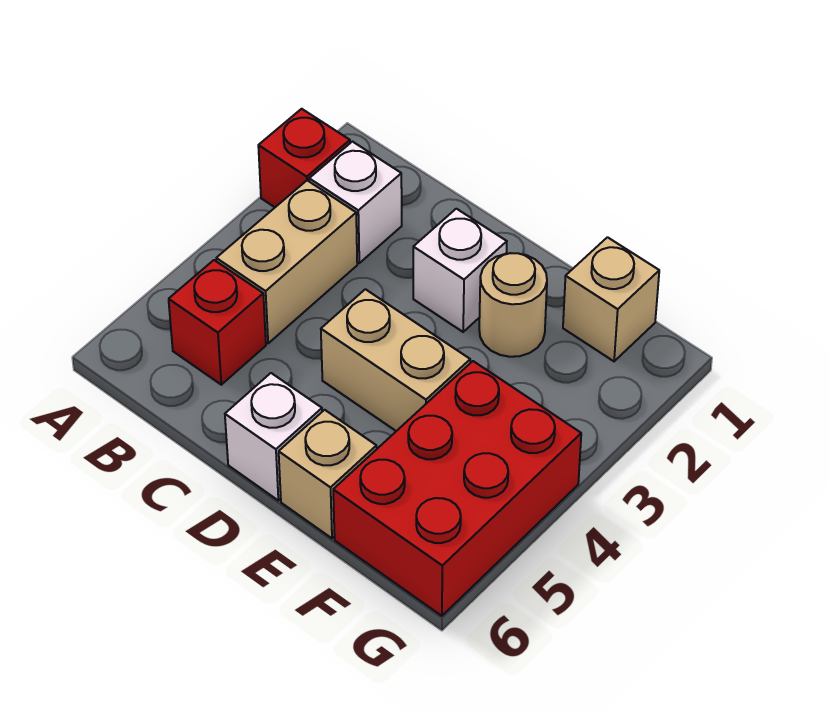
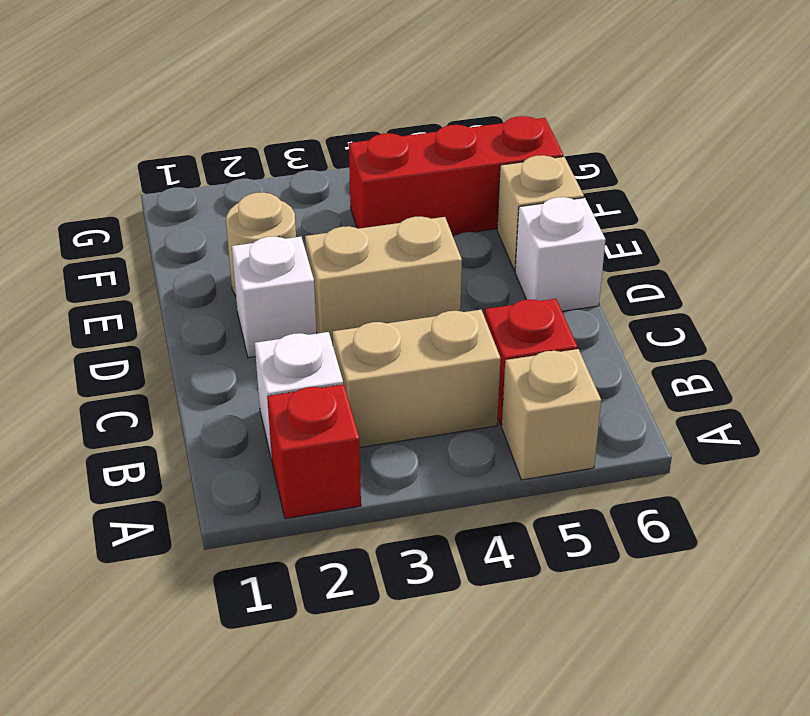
tan 1x2 brick [321,289,470,431] -> tan 1x2 brick turned to [305,217,462,344]
tan 1x1 brick [563,237,659,361] -> tan 1x1 brick moved to [502,349,601,480]
red 2x3 brick [333,361,581,616] -> red 1x3 brick [349,116,563,235]

